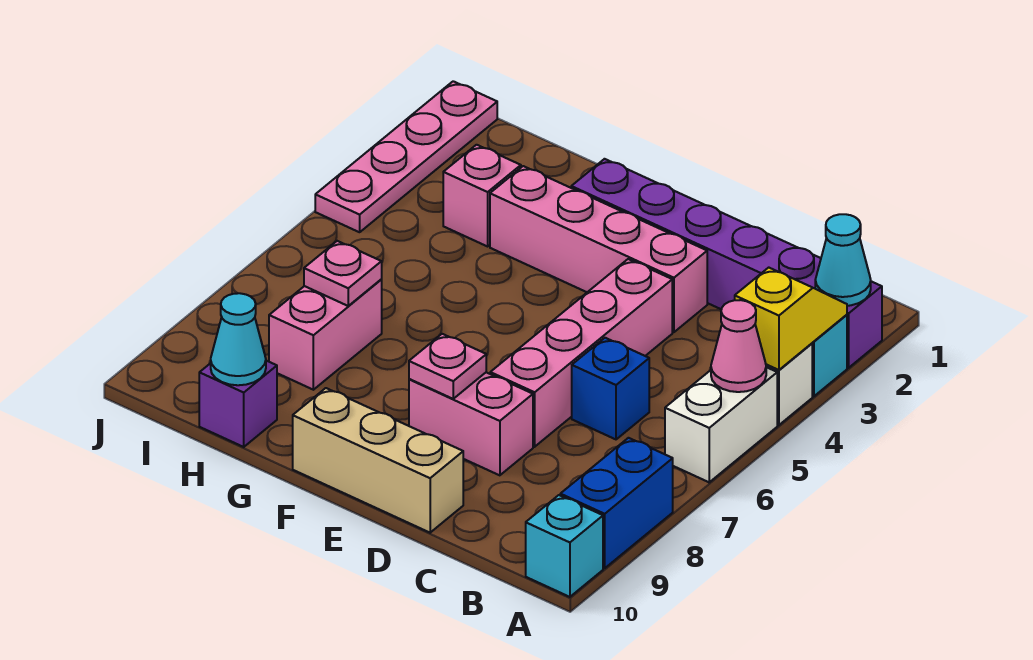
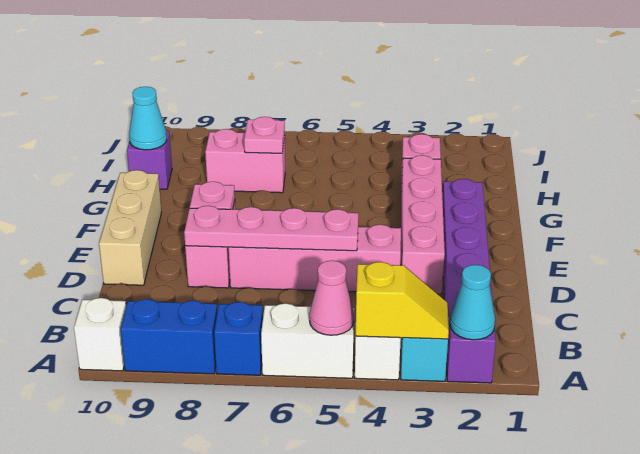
cyan 1x1 brick [526,495,603,597] -> white 1x1 brick [74,298,126,371]
blue 1x1 brick [572,338,649,439] -> blue 1x1 brick moved to [214,302,263,375]
pink 1x4 plate [315,81,497,232] -> pink 1x4 plate moved to [184,206,358,251]

